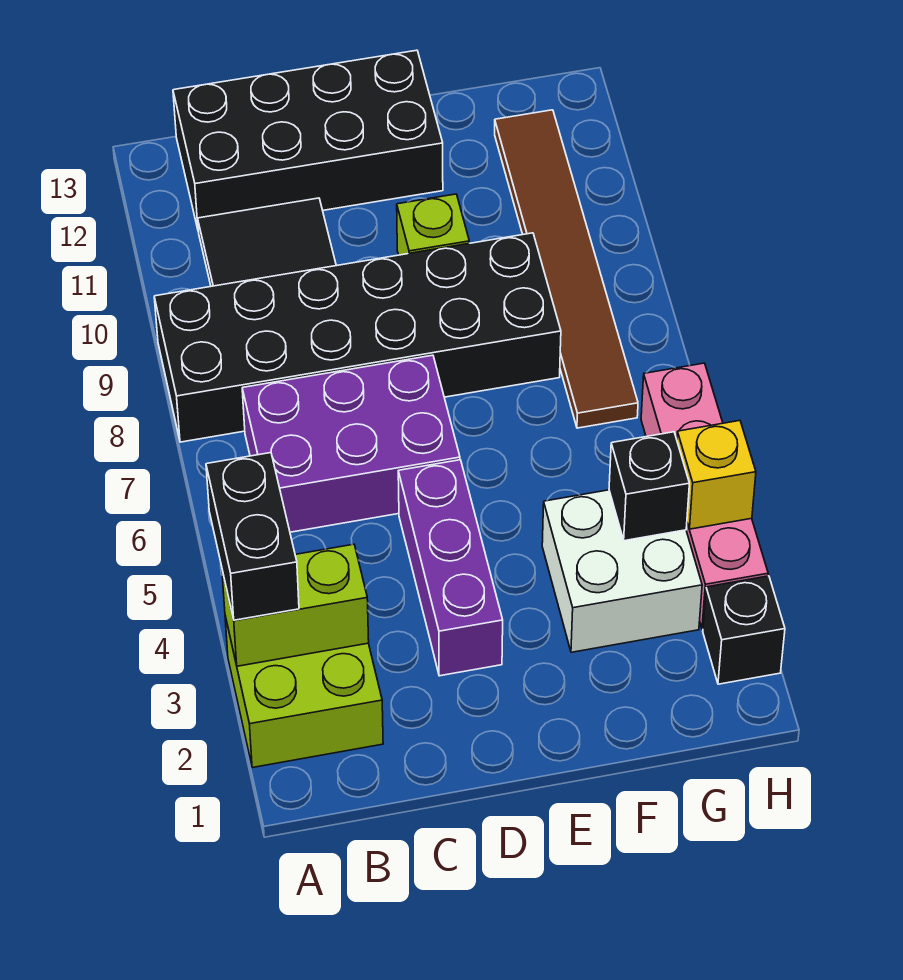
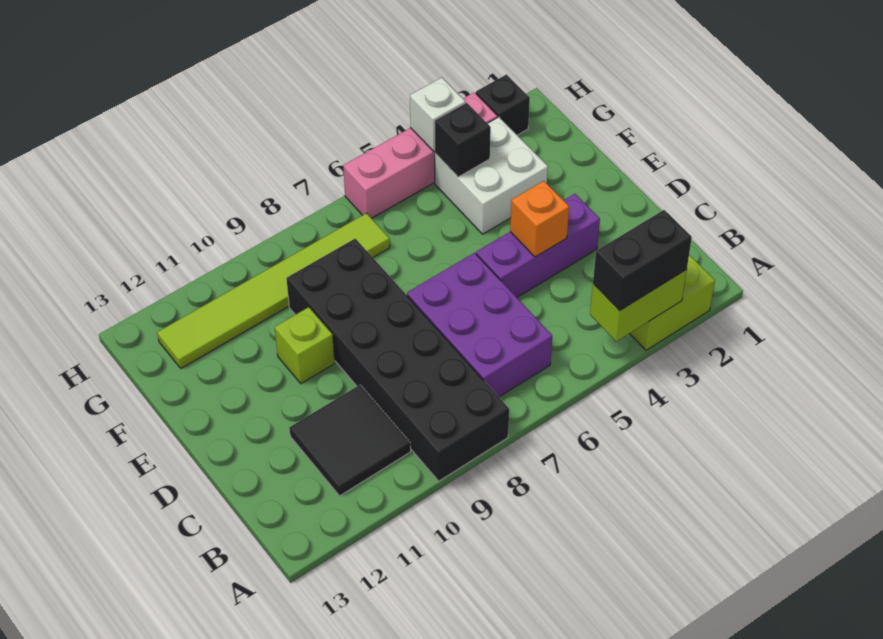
lime 1x2 brick [222,544,369,666] -> lime 1x2 brick turned to [590,270,687,341]
black 2x4 brick [173,50,443,229] -> none
none -> orange 1x1 brick [510,181,569,257]
brown 1x6 tile [495,110,638,428] -> lime 1x6 tile [157,213,390,368]
yellow 1x1 brick [677,421,756,529] -> white 1x1 brick [410,78,465,151]

